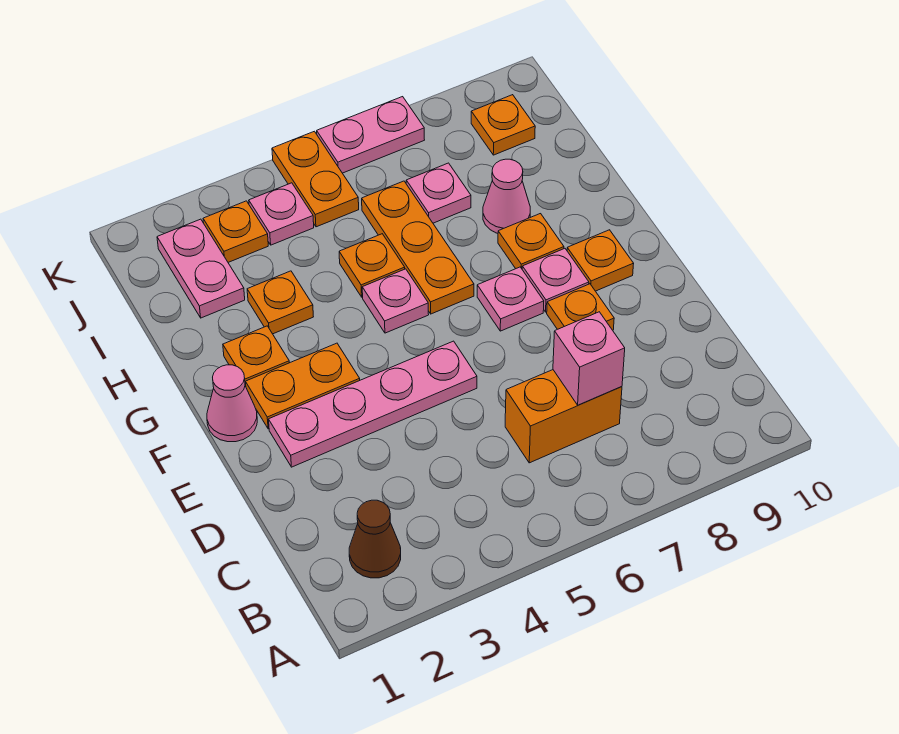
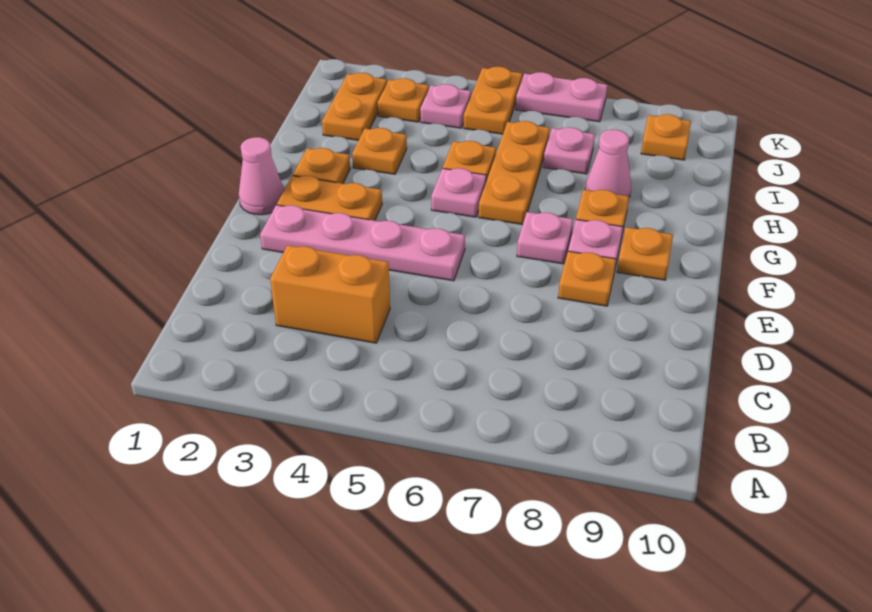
brown 1x1 cone [349,500,401,578] -> none
orange 1x2 brick [505,370,622,463] -> orange 1x2 brick moved to [270,245,390,343]
pink 1x1 brick [553,312,625,405] -> none
pink 1x2 plate [157,219,245,318] -> orange 1x2 plate [322,73,387,140]

